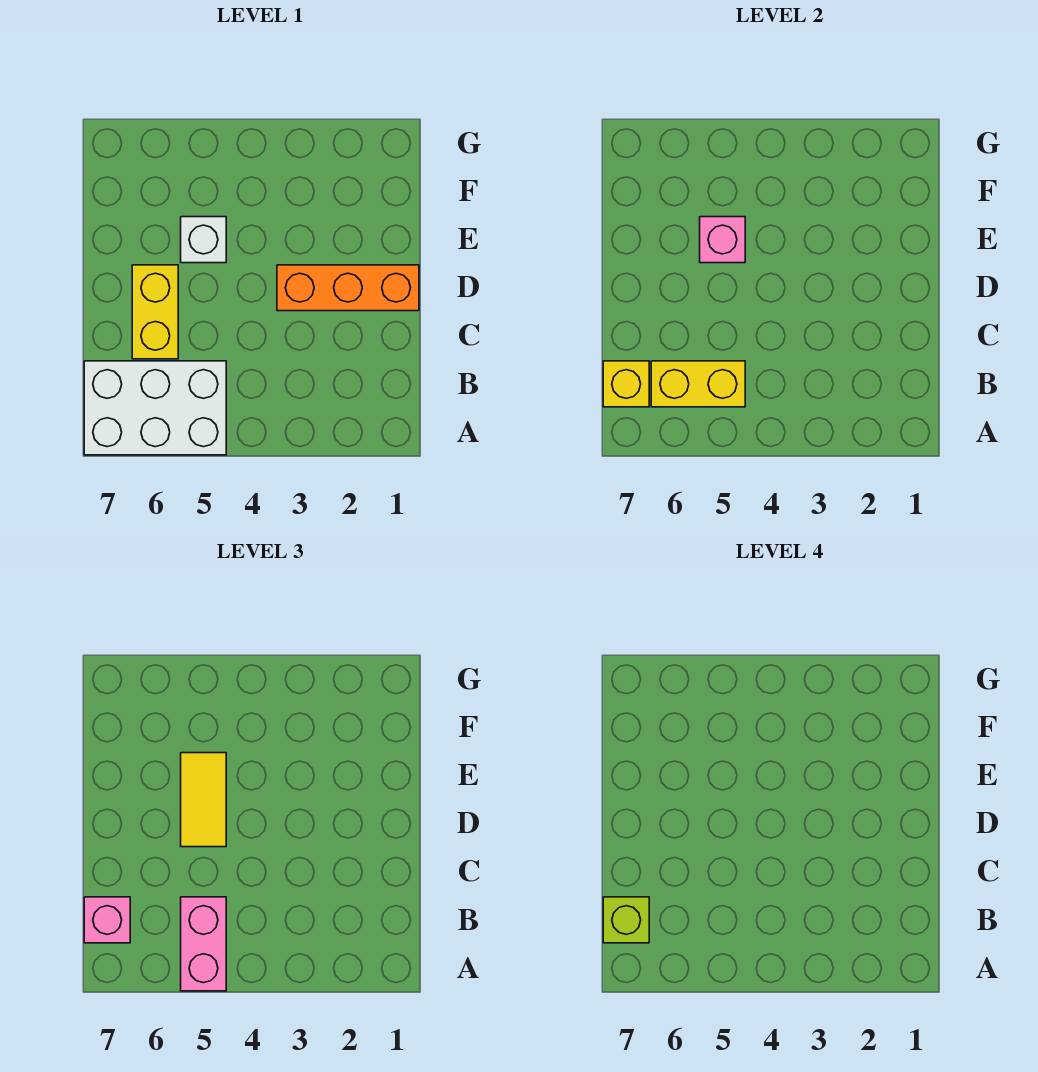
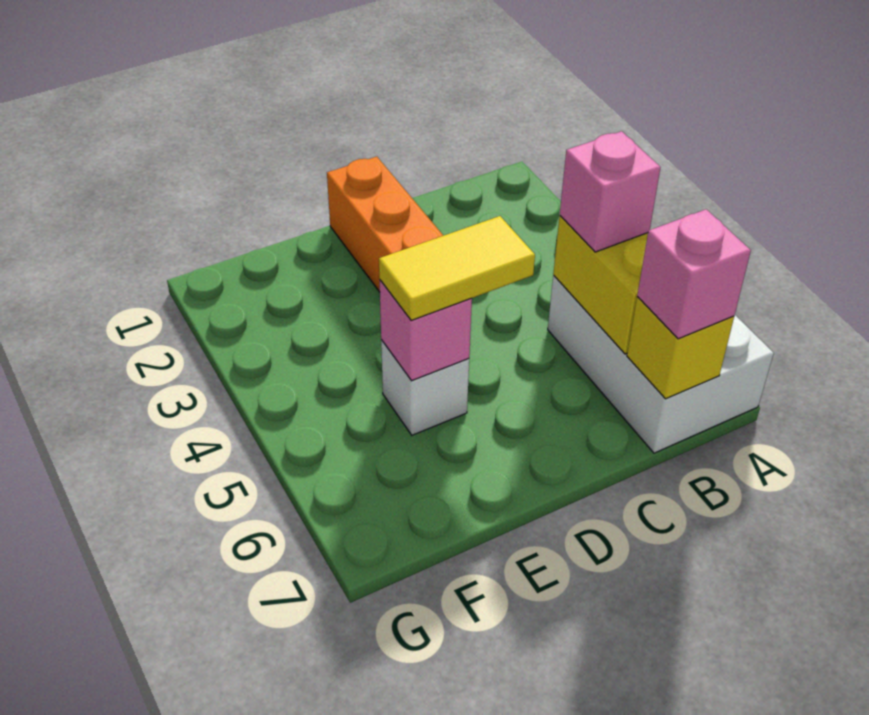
pink 1x2 brick [181,897,226,991] -> pink 1x1 brick [560,131,661,252]
lime 1x1 brick [603,897,649,943] -> none
yellow 1x2 brick [132,265,178,359] -> none

